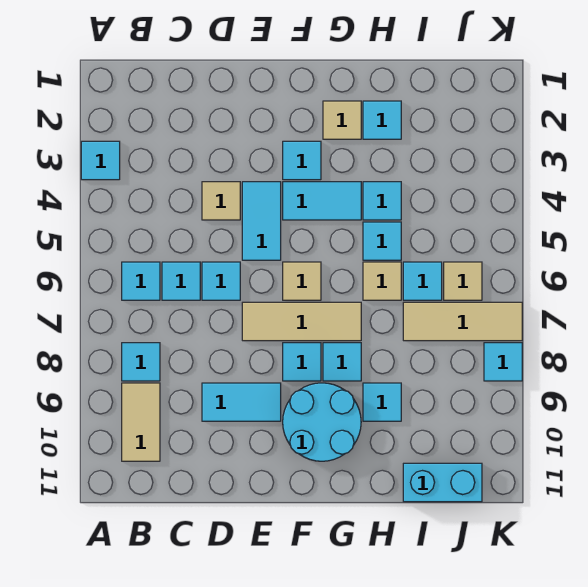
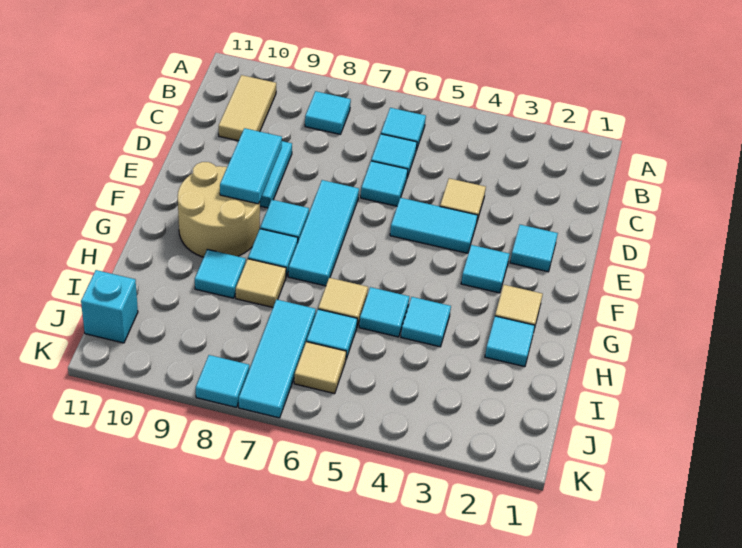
cyan 1x1 tile [81,141,120,180] -> cyan 1x1 tile moved to [510,225,558,272]
tan 1x2 tile [122,383,160,461] -> tan 1x2 tile turned to [219,75,276,141]
tan 1x3 tile [242,302,361,341] -> cyan 1x3 tile [288,180,359,286]
cyan 1x2 tile [283,182,361,220] -> cyan 1x2 tile moved to [220,128,282,204]
tan 1x1 tile [283,262,321,300] -> tan 1x1 tile moved to [236,259,286,307]
cyan 2x2 round brick [283,383,361,461] -> tan 2x2 round brick [178,162,260,257]
tan 1x3 tile [403,302,522,341] -> cyan 1x3 tile [239,300,316,418]
cyan 1x2 brick [403,463,482,502] -> cyan 1x1 brick [81,270,138,343]

